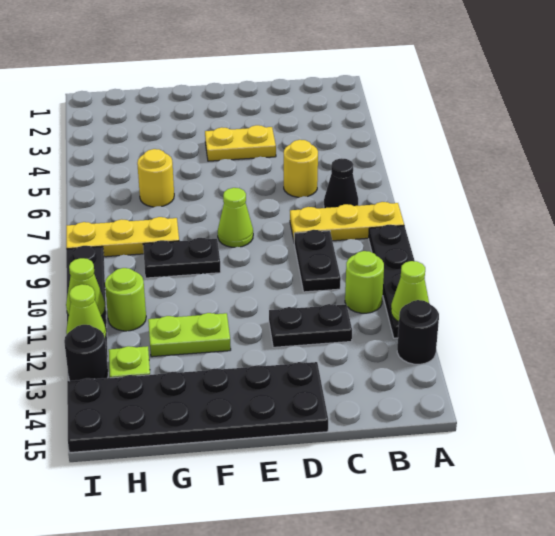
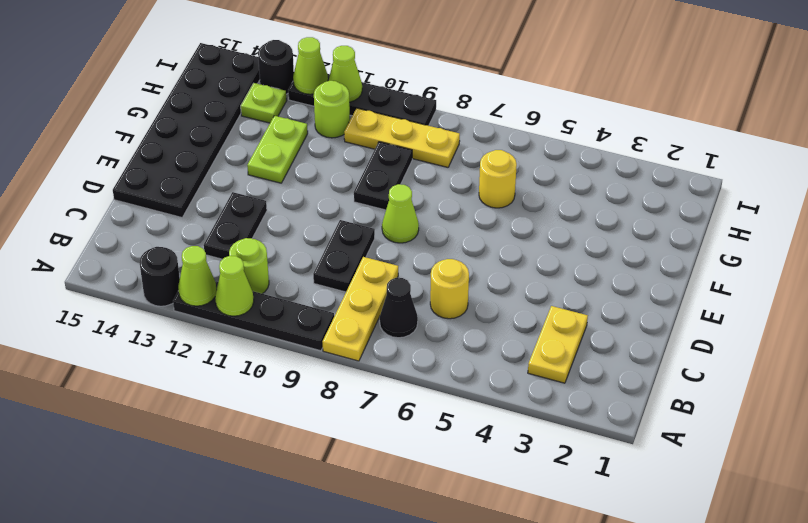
none -> lime 1x1 cone [215,256,254,316]
black 1x2 plate [294,230,341,292] -> black 1x2 plate turned to [313,220,375,292]
yellow 1x2 plate [205,125,276,161] -> yellow 1x2 plate moved to [528,306,588,383]
yellow 1x3 plate [66,217,179,257] -> yellow 1x3 plate turned to [344,108,460,167]

